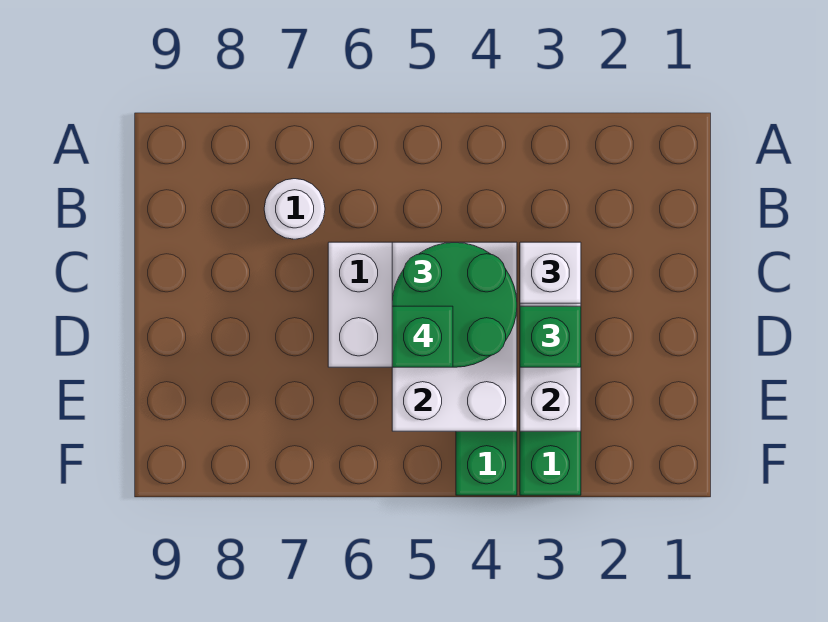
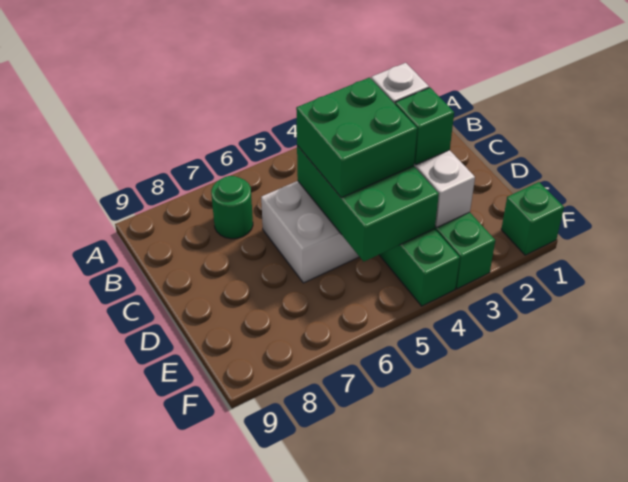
white 1x1 round brick [264,179,325,239] -> green 1x1 round brick [211,176,253,239]
white 2x3 brick [392,242,517,431] -> green 2x3 brick [297,146,439,261]
green 2x2 round brick [392,243,517,367] -> green 2x2 brick [296,78,417,198]
green 1x1 brick [392,306,453,367] -> green 1x1 brick moved to [501,182,564,255]

